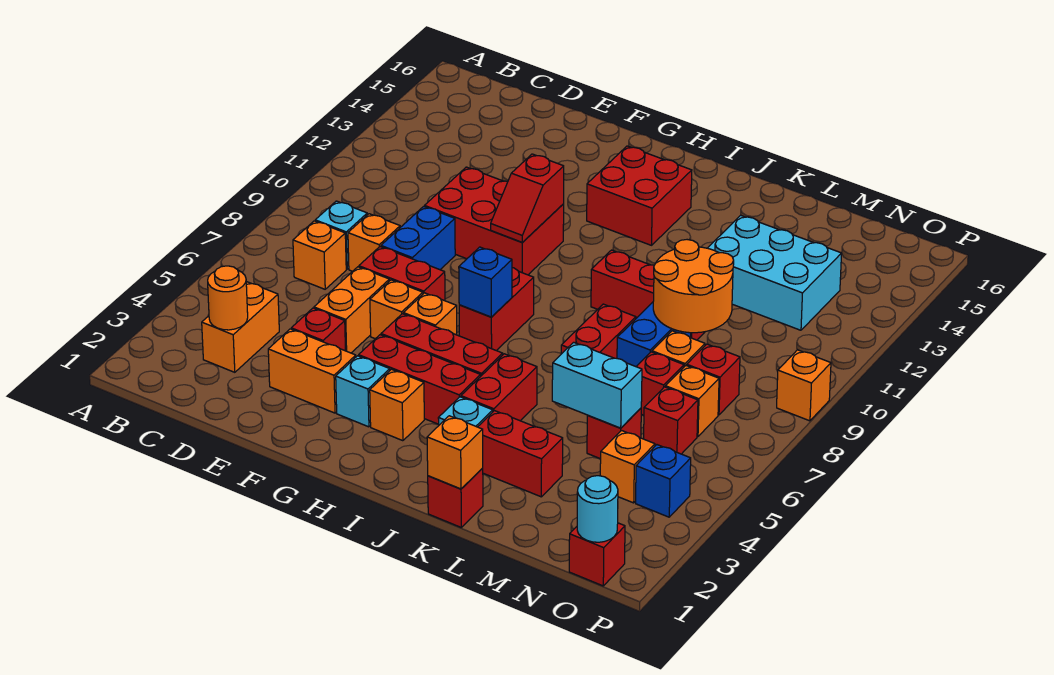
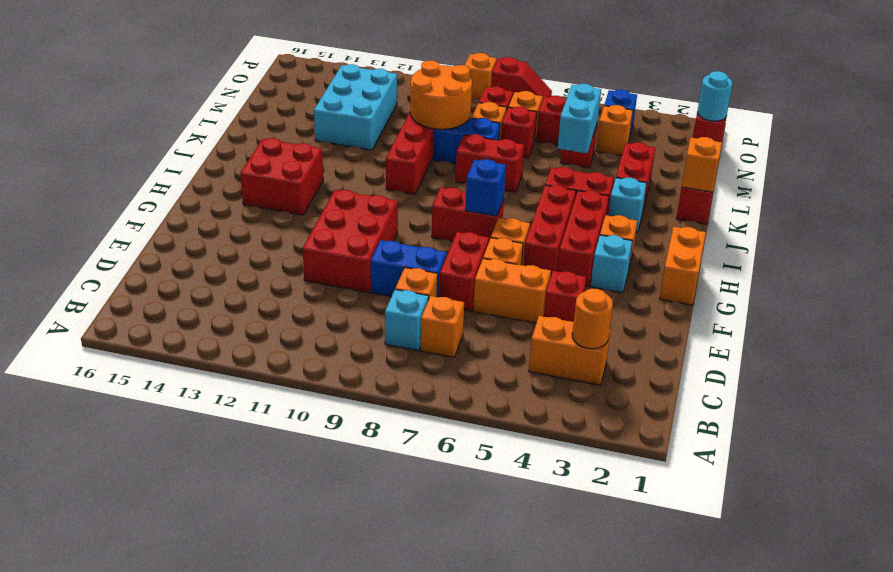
orange 1x2 brick [268,329,356,413] -> orange 1x2 brick moved to [660,227,706,305]
red 1x2 slope [491,154,564,242] -> red 1x2 slope moved to [491,57,552,100]

